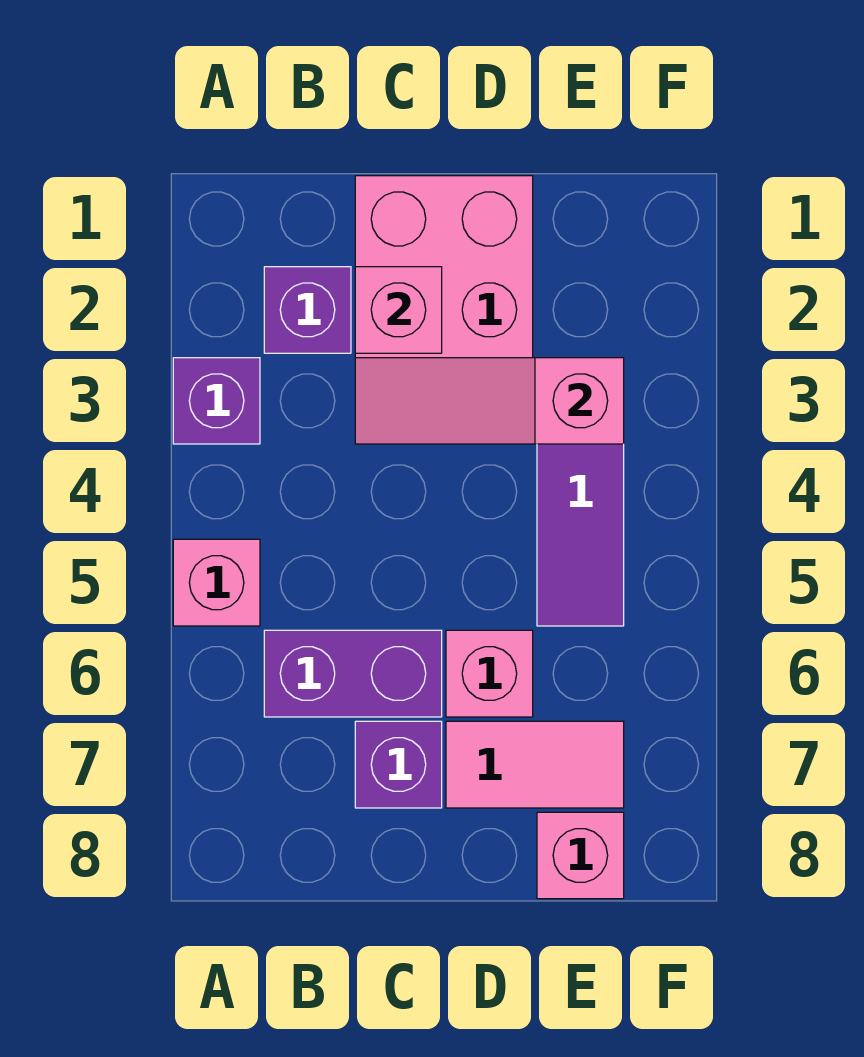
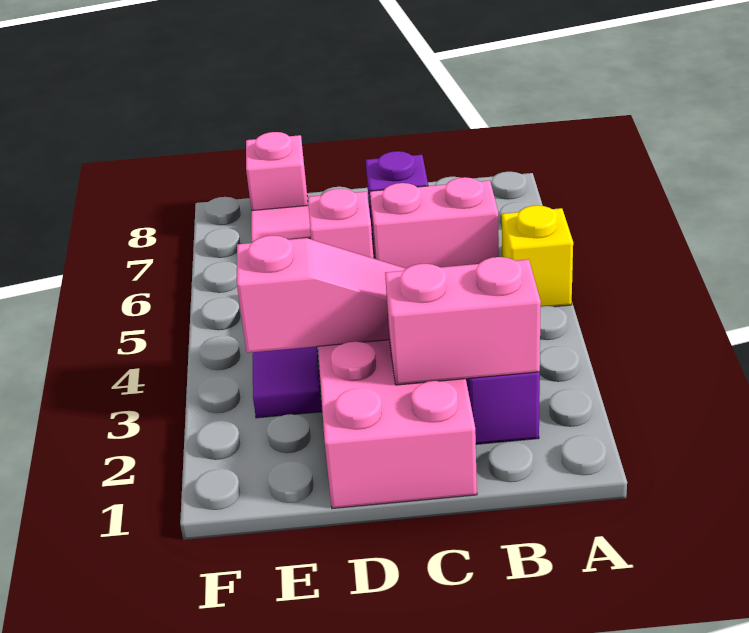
purple 1x1 brick [173,358,260,444] -> none
pink 1x1 brick [173,539,260,626] -> yellow 1x1 brick [502,205,573,307]
purple 1x2 brick [264,630,442,717] -> pink 1x2 brick [370,177,499,269]
pink 1x1 brick [355,267,442,353] -> pink 1x2 brick [385,257,541,385]

